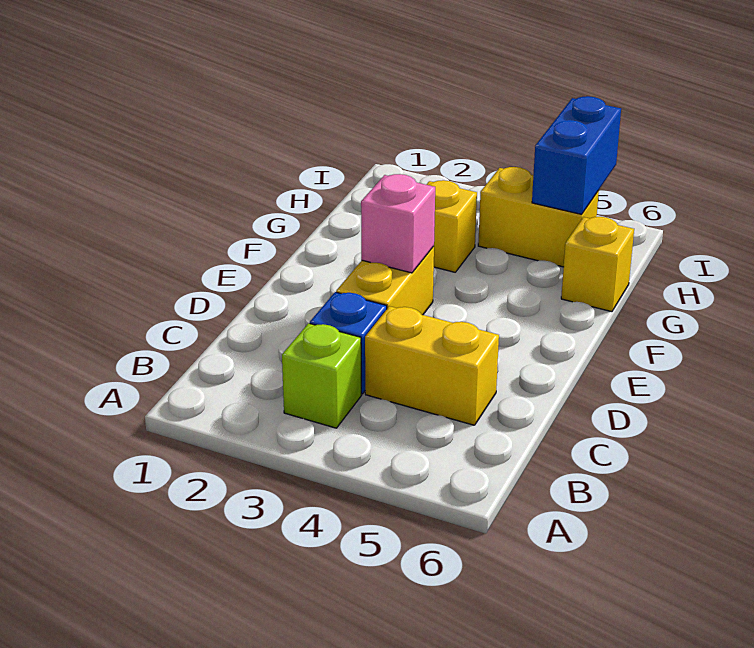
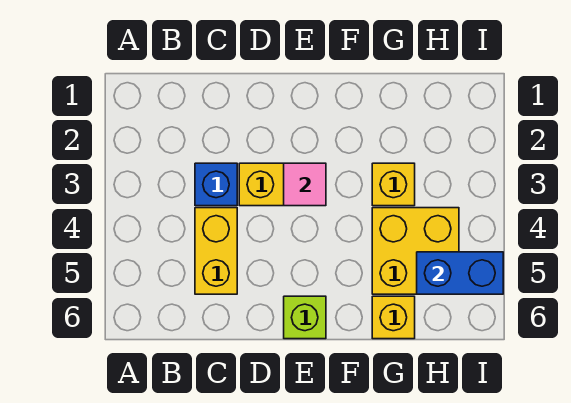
lime 1x1 brick [282,323,361,428] -> lime 1x1 brick moved to [284,296,326,339]
pink 1x1 brick [361,174,435,273] -> pink 1x1 tile [284,163,326,206]
yellow 1x2 brick [478,167,599,267] -> yellow 2x2 brick [372,208,459,294]

